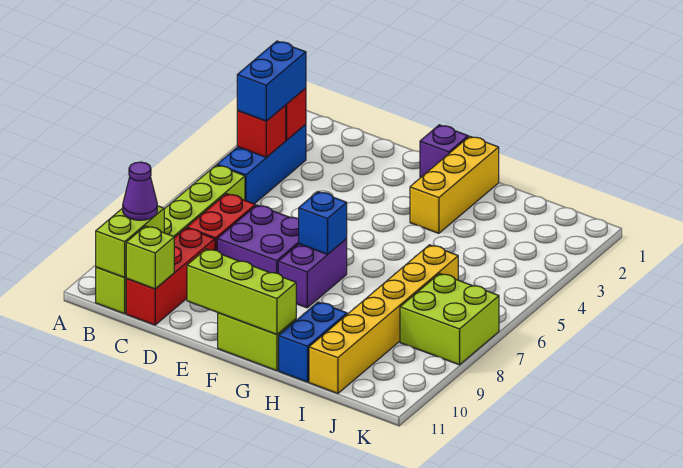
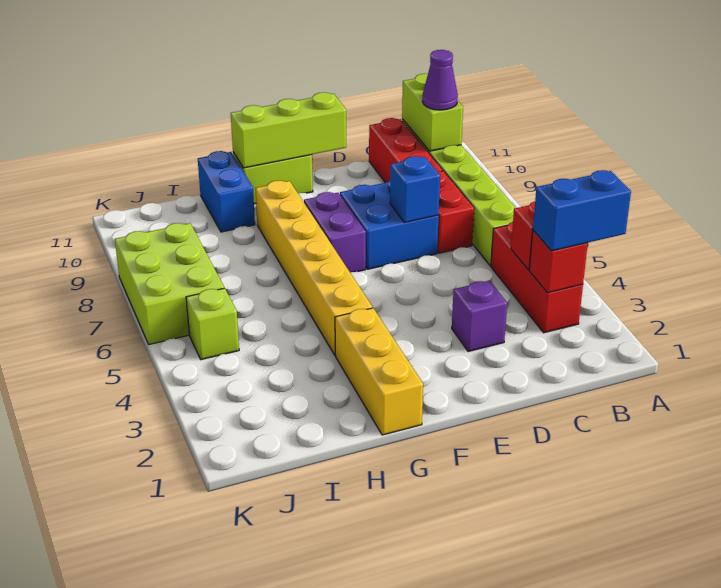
blue 1x3 brick [217,124,306,204] -> red 1x3 brick [491,222,583,333]
blue 1x2 brick [237,41,306,121] -> blue 1x2 brick turned to [533,170,631,251]
lime 1x1 brick [126,226,174,289] -> lime 1x1 brick moved to [186,288,239,360]
purple 2x2 brick [217,205,299,273] -> blue 2x2 brick [340,181,439,269]
purple 1x1 brick [420,125,468,177] -> purple 1x1 brick moved to [452,281,507,352]
blue 1x1 brick [299,192,347,254] -> blue 1x1 brick moved to [390,156,440,222]
yellow 1x6 brick [309,245,458,393] -> yellow 1x6 brick moved to [255,181,373,356]
lime 2x2 brick [400,273,499,365] -> lime 2x3 brick [115,223,224,344]

